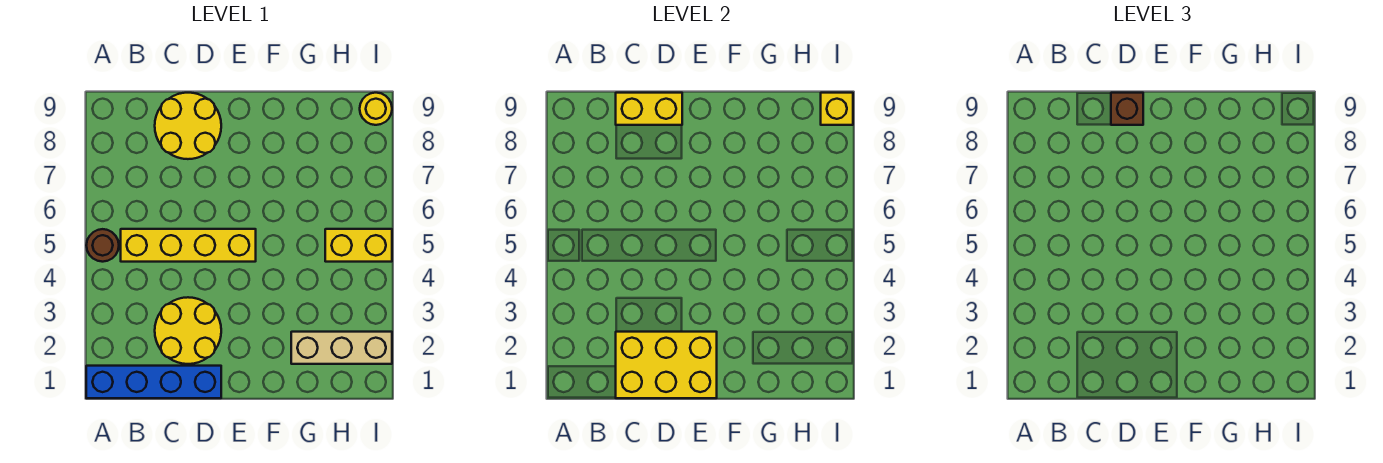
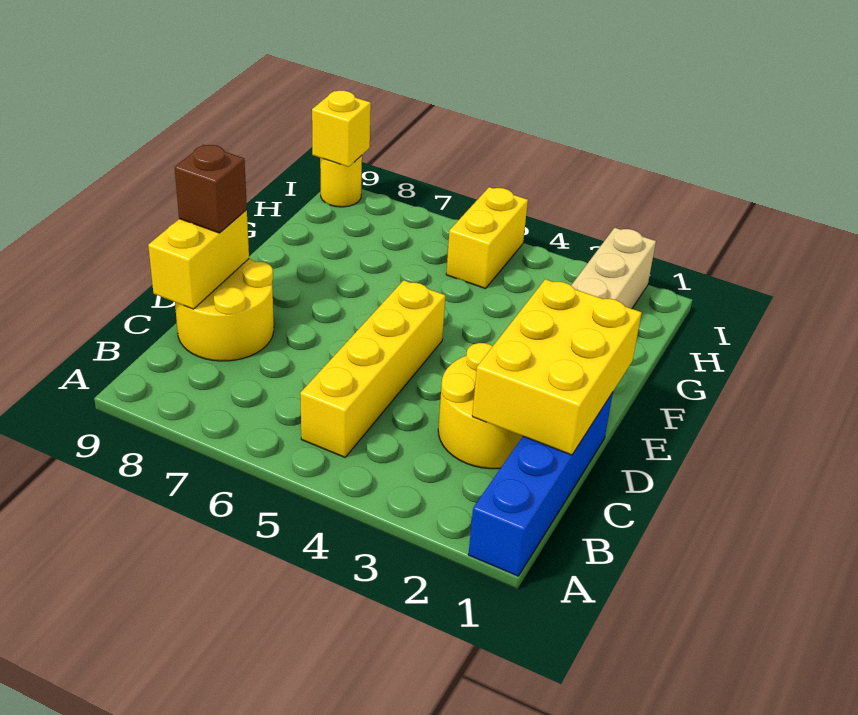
brown 1x1 round brick [86,229,119,262] -> none

